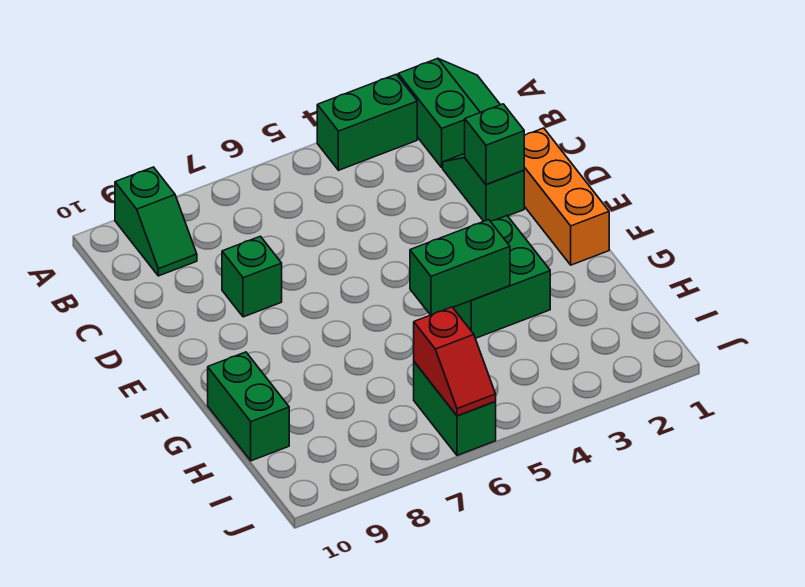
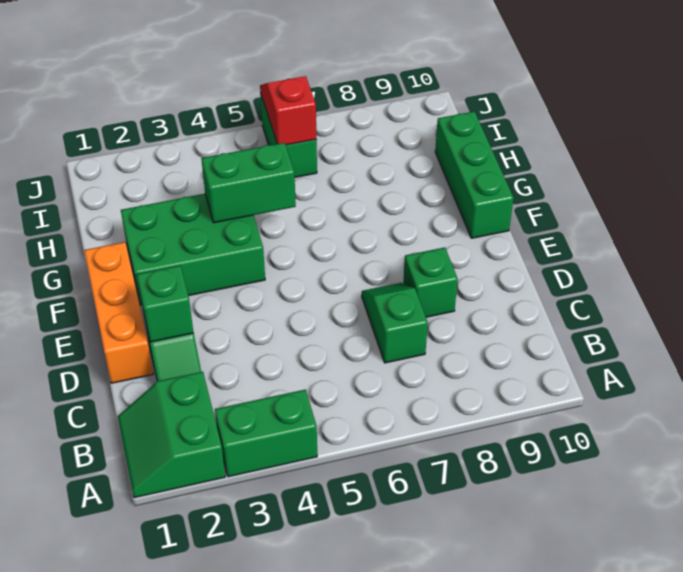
green 1x2 slope [115,167,197,276] -> green 1x2 slope moved to [362,283,428,363]
green 2x2 brick [453,216,550,338] -> green 2x3 brick [121,194,265,305]
green 1x2 brick [208,352,289,461] -> green 1x3 brick [435,111,513,238]

